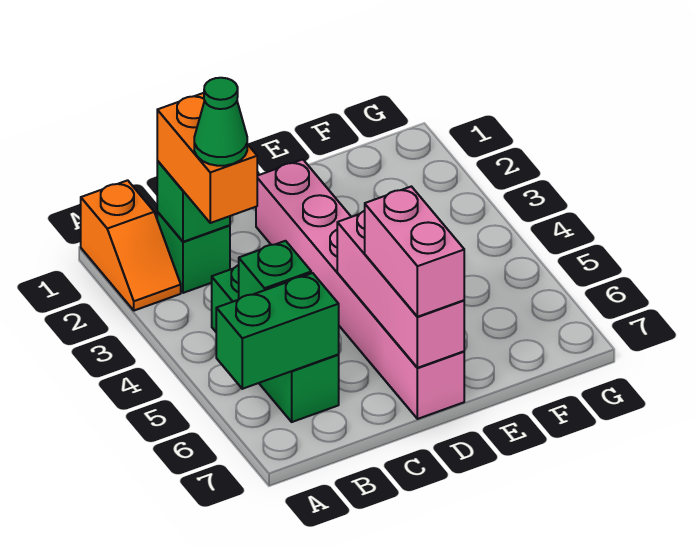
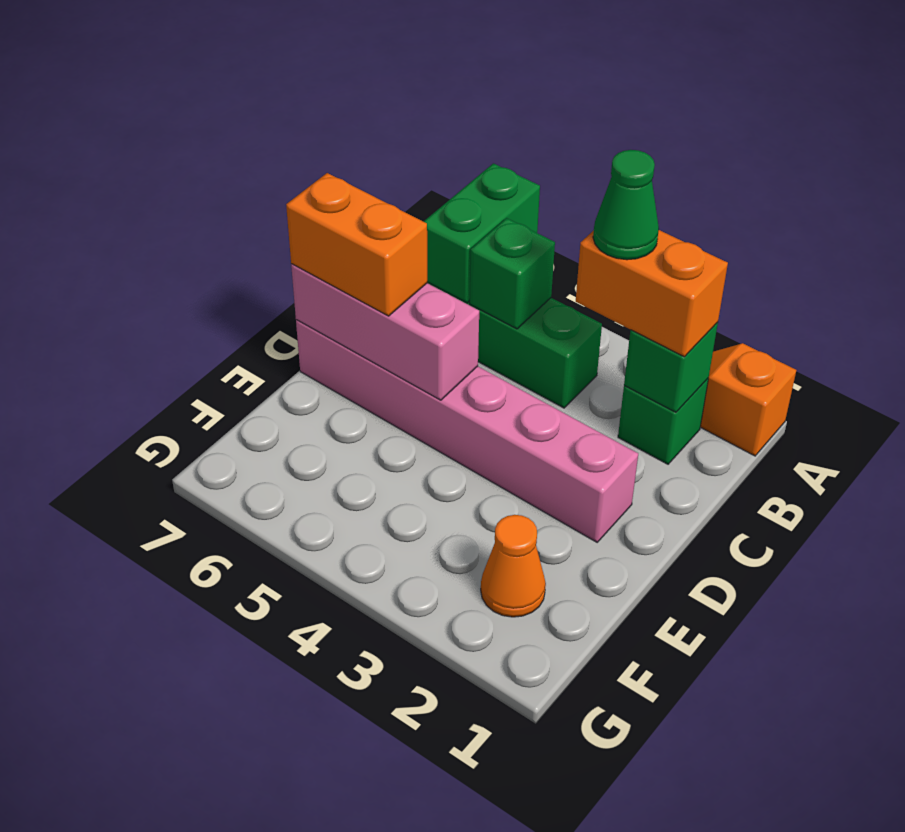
pink 1x2 brick [365,186,464,317] -> orange 1x2 brick [286,173,427,316]
none -> orange 1x1 cone [481,515,546,617]

